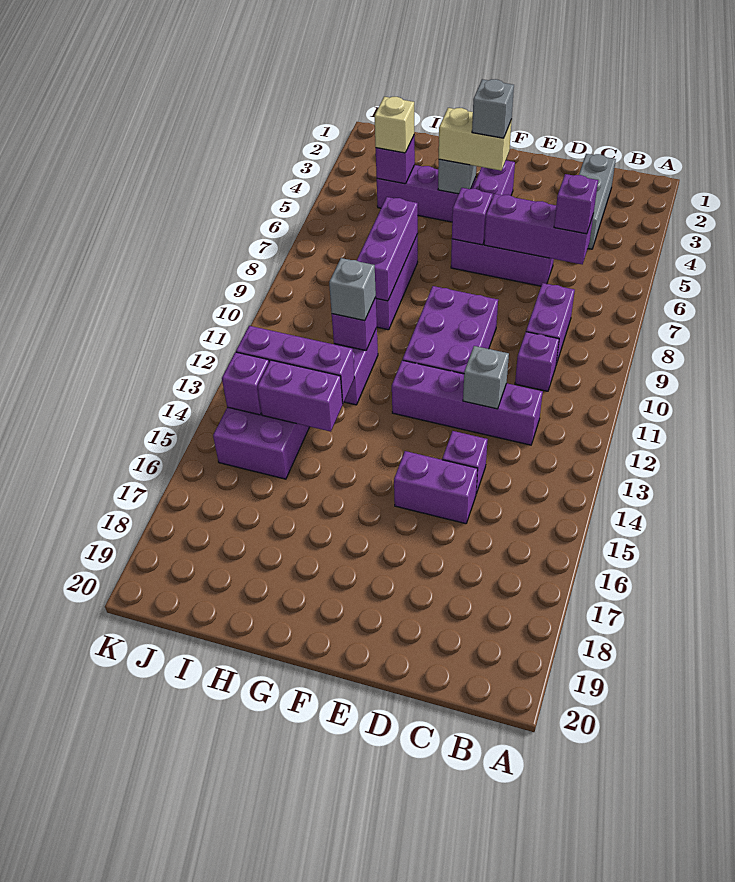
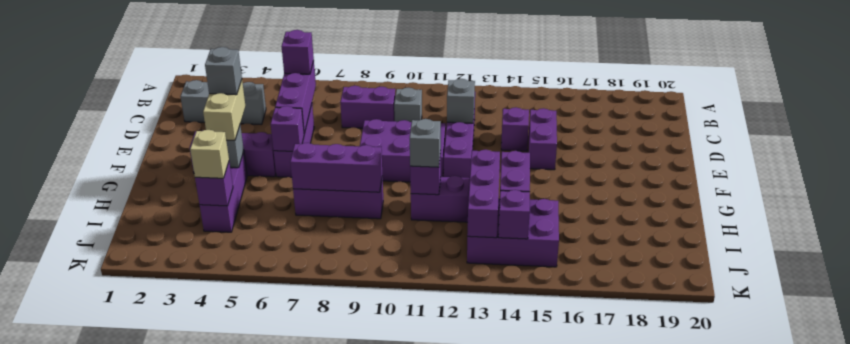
purple 1x1 brick [515,332,559,391] -> grey 1x1 brick [394,87,422,122]

